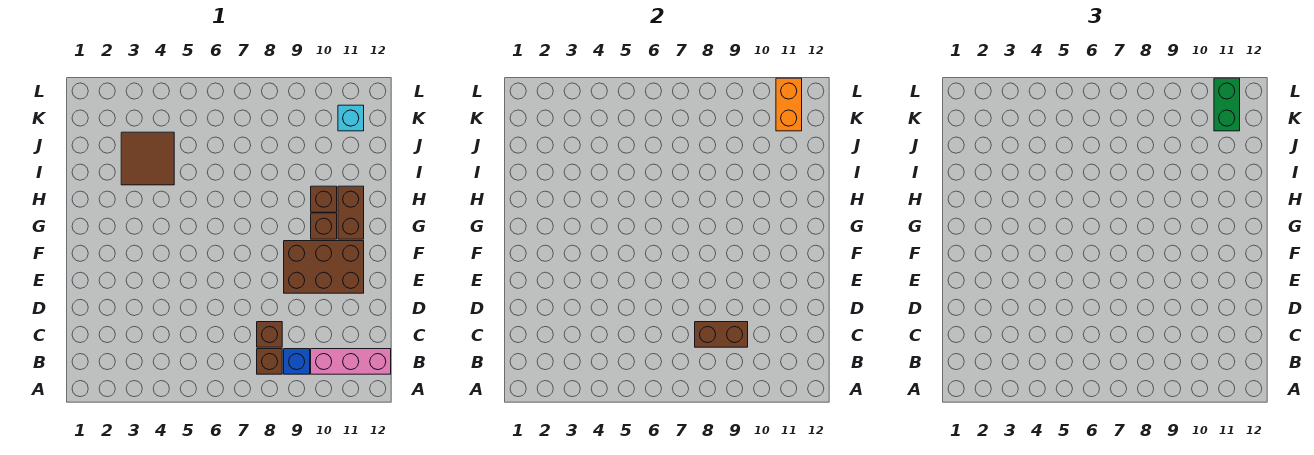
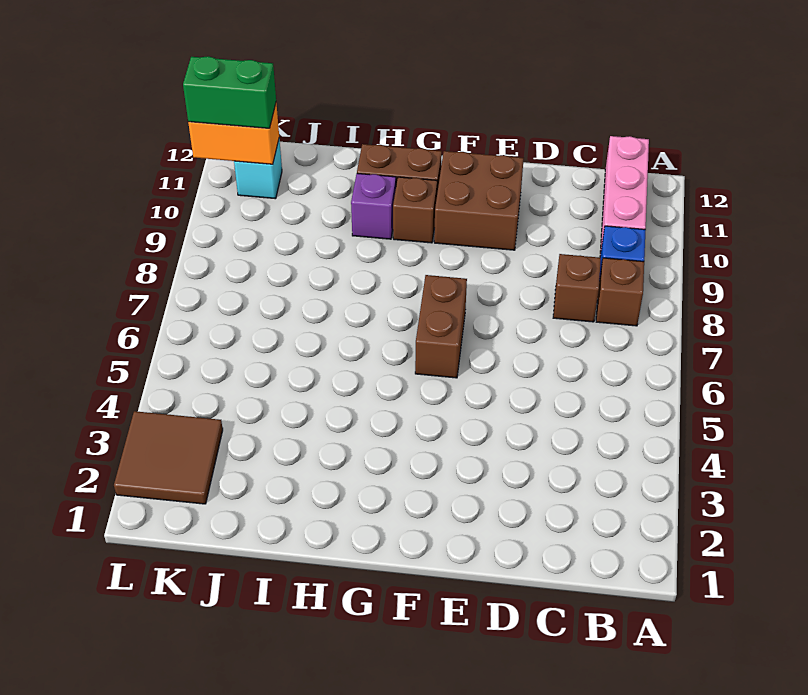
brown 1x2 brick [695,322,748,347] -> brown 1x2 brick moved to [415,275,467,378]
brown 2x3 brick [284,241,364,293] -> brown 2x2 brick [434,151,524,250]
brown 1x1 brick [311,186,337,212] -> purple 1x1 brick [351,173,396,239]
brown 2x2 tile [121,132,174,185] -> brown 2x2 tile moved to [114,411,223,504]

